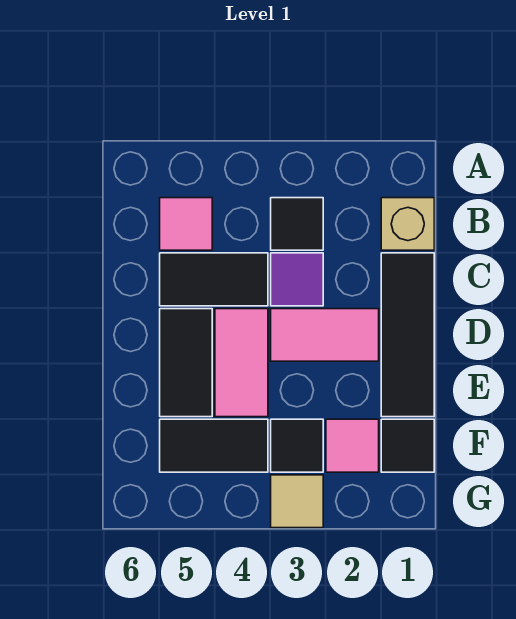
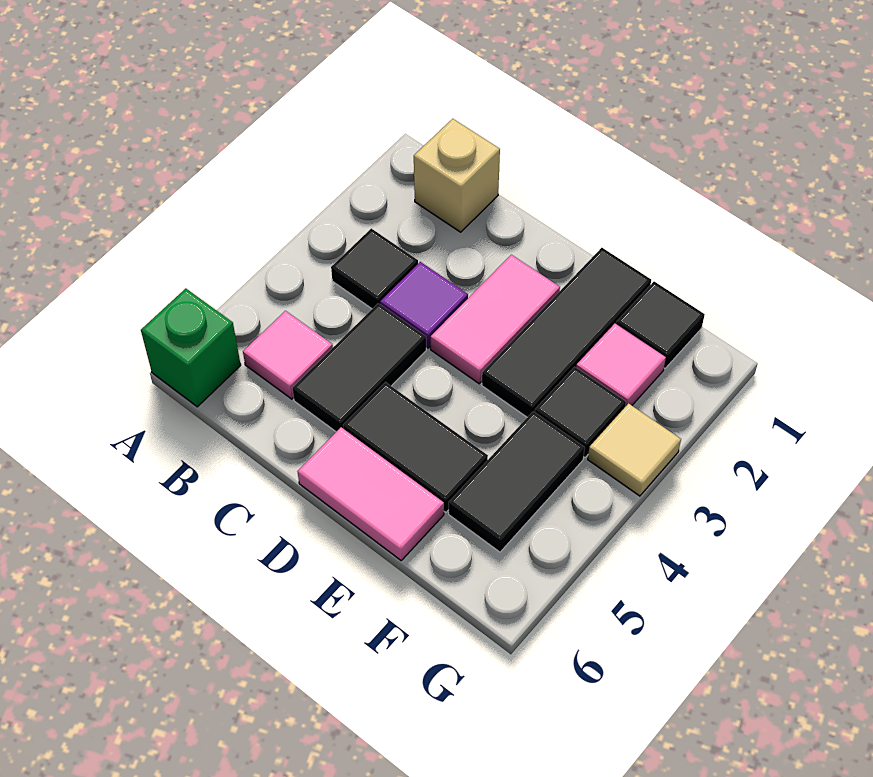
none -> green 1x1 brick [141,288,241,407]
black 1x3 tile [381,253,434,417] -> black 1x3 tile turned to [482,248,651,417]
pink 1x2 tile [215,309,268,417] -> pink 1x2 tile moved to [298,427,444,560]

